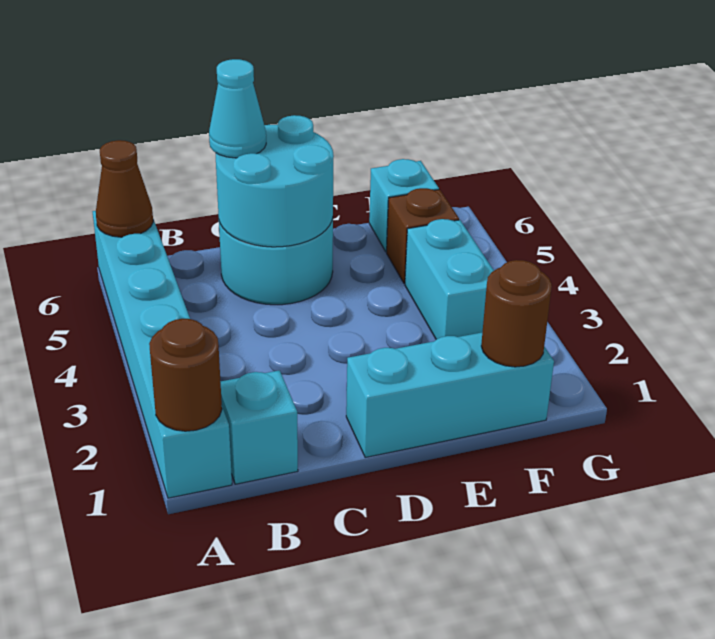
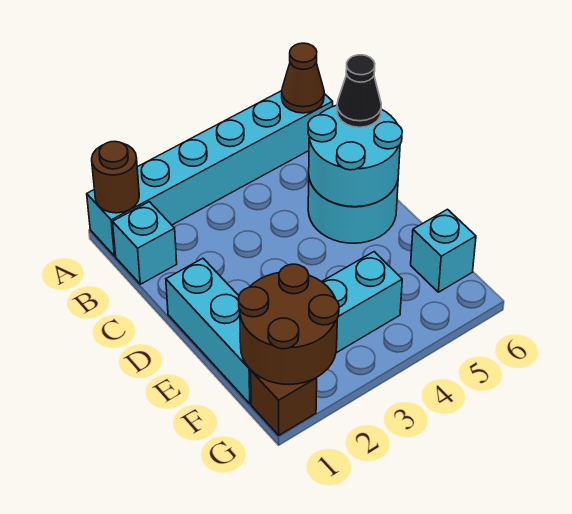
cyan 1x1 cone [209,59,266,158] -> black 1x1 cone [337,55,381,127]
brown 1x1 round brick [481,260,552,367] -> brown 2x2 round brick [238,264,339,384]
brown 1x1 brick [387,188,459,284] -> brown 1x1 brick moved to [251,371,317,435]

